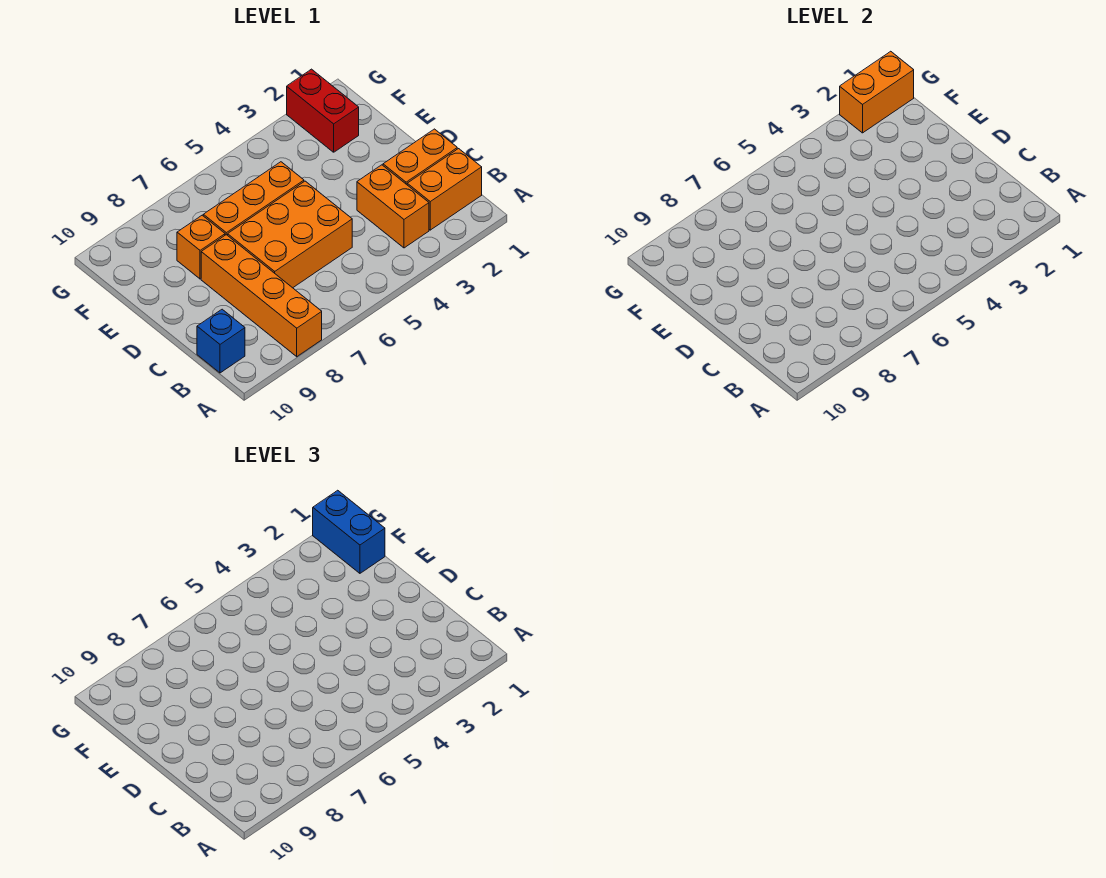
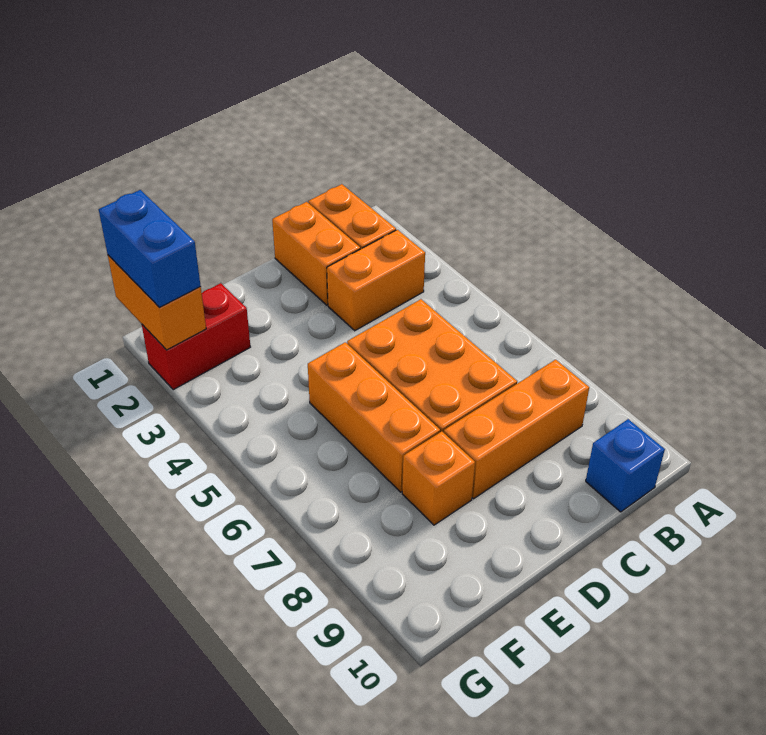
orange 1x4 brick [201,235,322,357] -> orange 1x3 brick [444,360,589,499]
blue 1x2 brick [313,490,385,573] -> blue 1x2 brick turned to [99,190,201,307]

